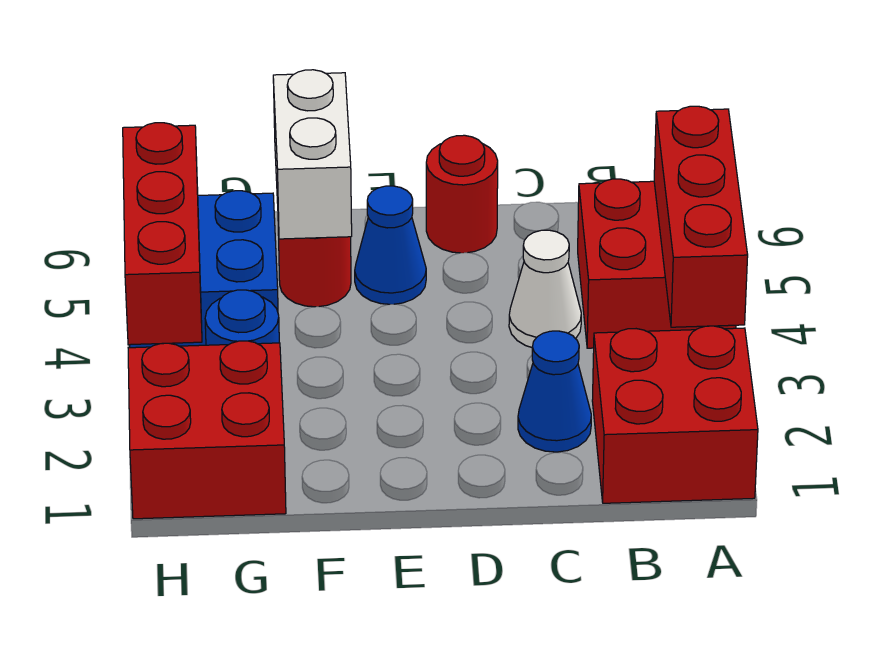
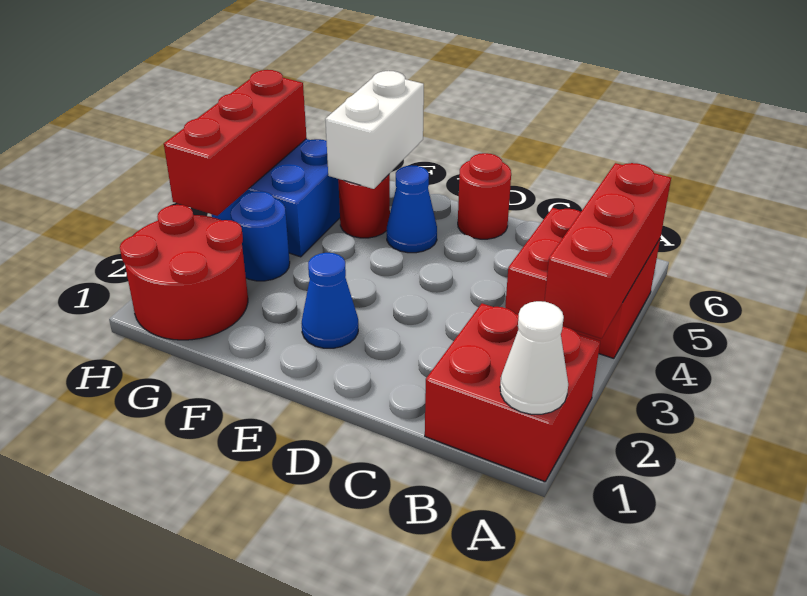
blue 1x1 cone [518,331,591,452] -> blue 1x1 cone moved to [302,253,358,348]
white 1x1 cone [509,230,581,347] -> white 1x1 cone moved to [500,301,568,414]
red 2x2 brick [128,341,286,519] -> red 2x2 round brick [120,205,248,340]

